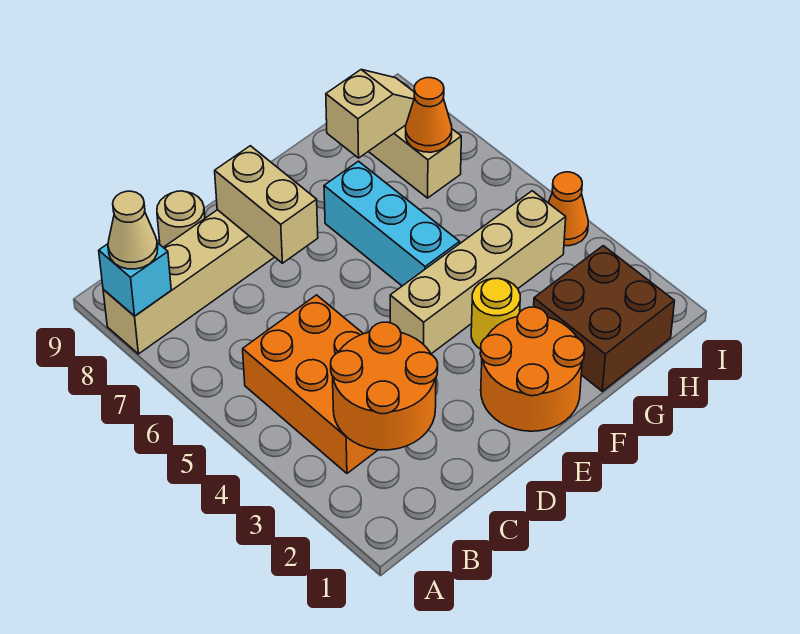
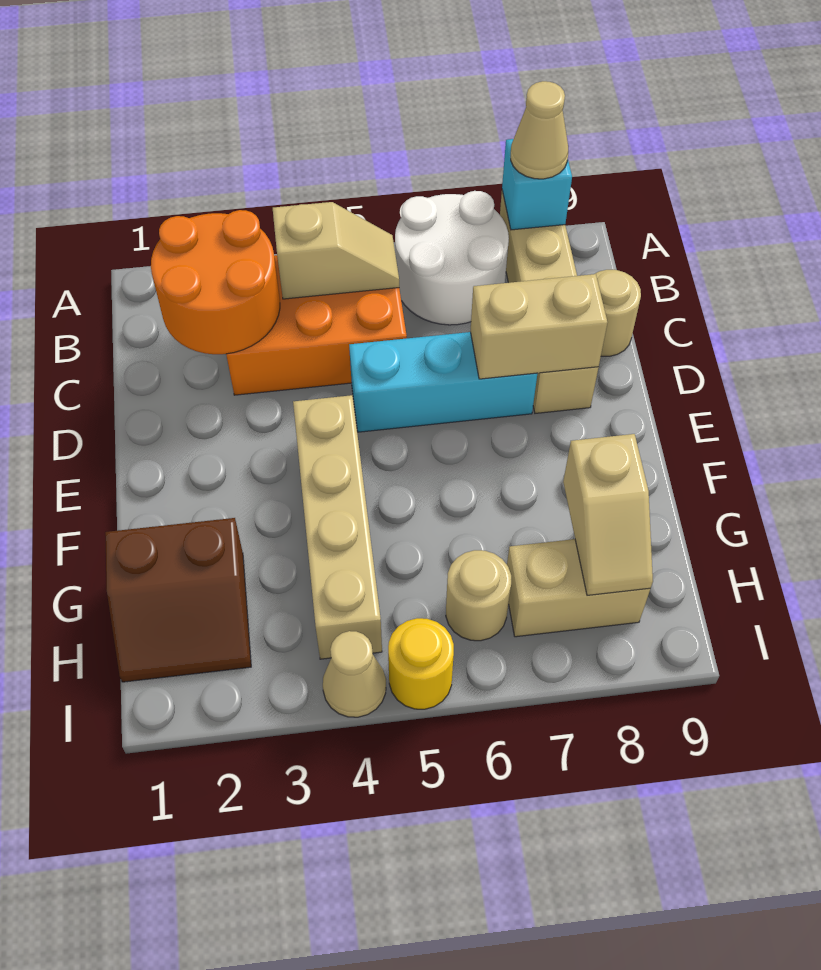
none -> white 2x2 round brick [395,191,509,325]
none -> tan 1x2 slope [273,202,399,299]
orange 2x2 round brick [480,307,585,431] -> none
yellow 1x1 round brick [471,278,520,349] -> yellow 1x1 round brick moved to [388,618,454,709]
cyan 1x3 brick [324,161,460,286] -> cyan 1x3 brick moved to [349,332,537,432]
brown 2x2 brick [534,246,675,391] -> brown 2x2 slope [105,518,251,682]
none -> tan 1x1 round brick [446,550,511,641]
orange 1x1 cone [406,78,452,152] -> none
orange 1x1 cone [548,172,588,246] -> tan 1x1 cone [323,631,386,717]

